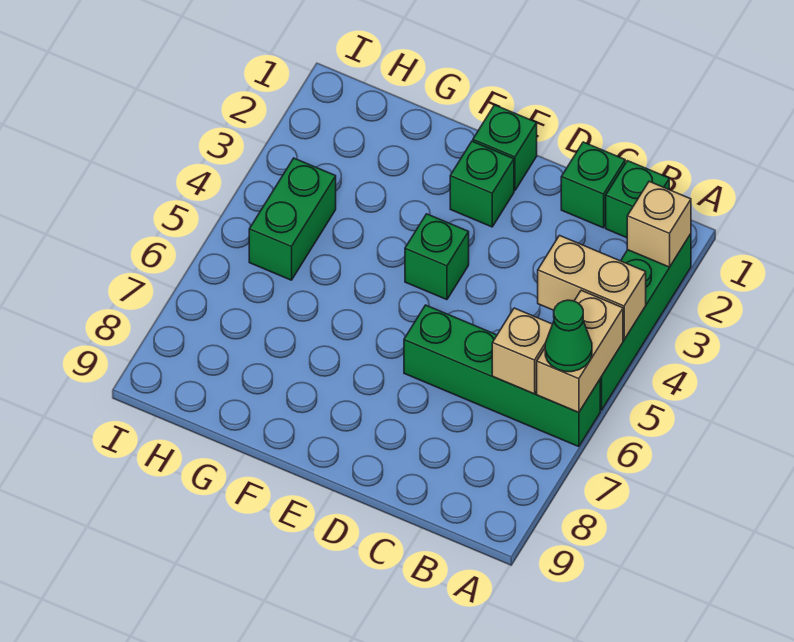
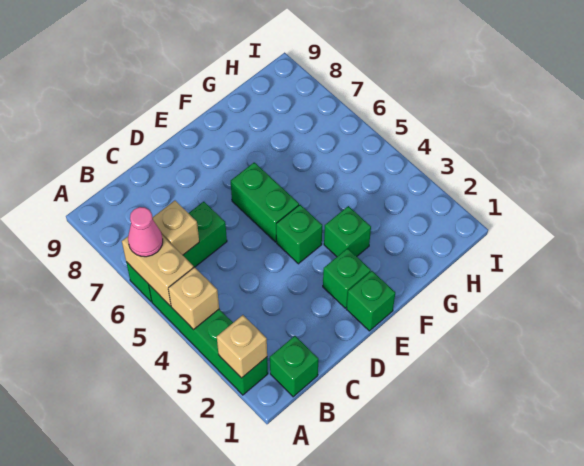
tan 1x2 brick [538,236,646,340] -> tan 1x1 brick [168,267,219,330]
green 1x4 brick [404,305,600,447] -> green 1x3 brick [126,202,227,302]
green 1x1 cone [545,300,592,372] -> pink 1x1 cone [128,207,163,257]
green 1x1 brick [561,142,625,228] -> green 1x1 brick moved to [324,206,371,257]
green 1x2 brick [249,158,336,280] -> green 1x2 brick moved to [231,162,299,242]

